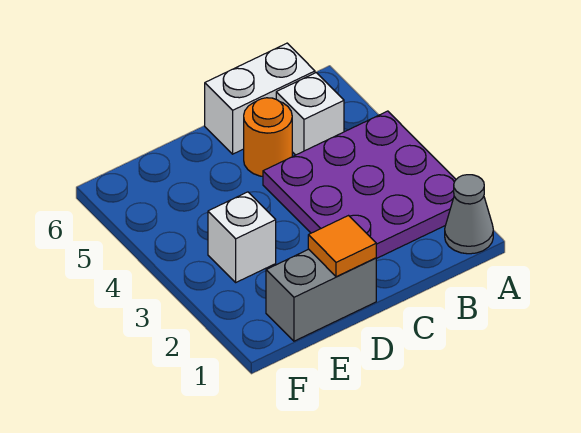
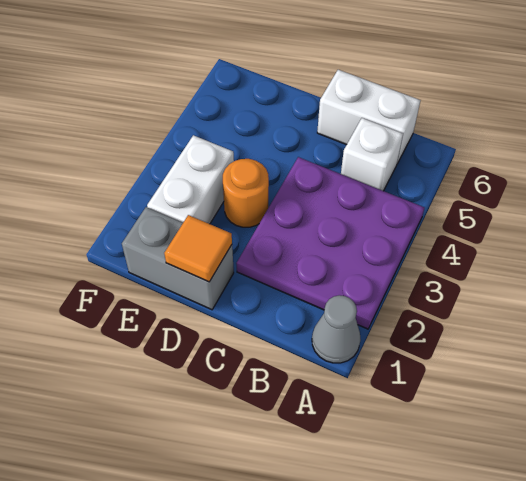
orange 1x1 round brick [244,98,292,176] -> orange 1x1 round brick moved to [223,159,269,227]
white 1x1 brick [208,192,276,282] -> white 1x2 brick [147,135,234,224]

